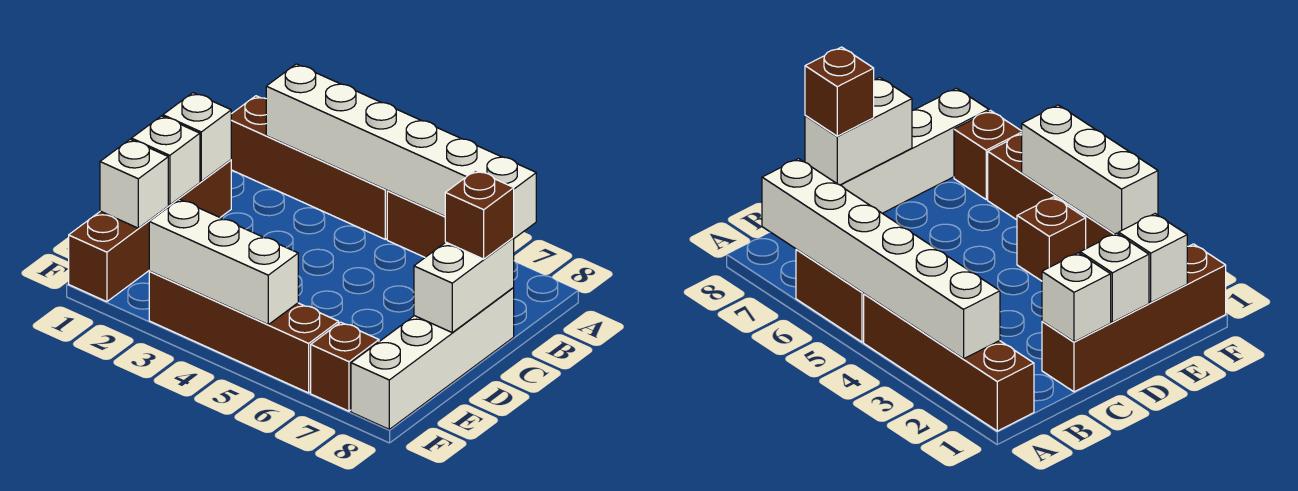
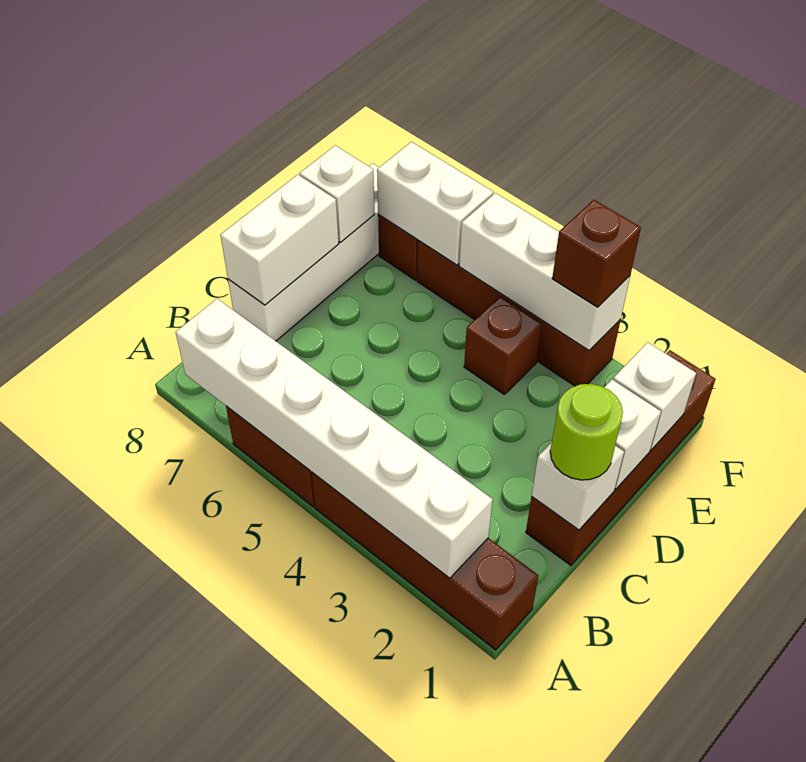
none -> lime 1x1 round brick [550,384,623,480]
brown 1x1 brick [445,170,514,259] -> brown 1x1 brick moved to [552,200,641,307]
none -> white 1x1 brick [300,145,375,242]
none -> white 1x2 brick [377,142,493,265]

